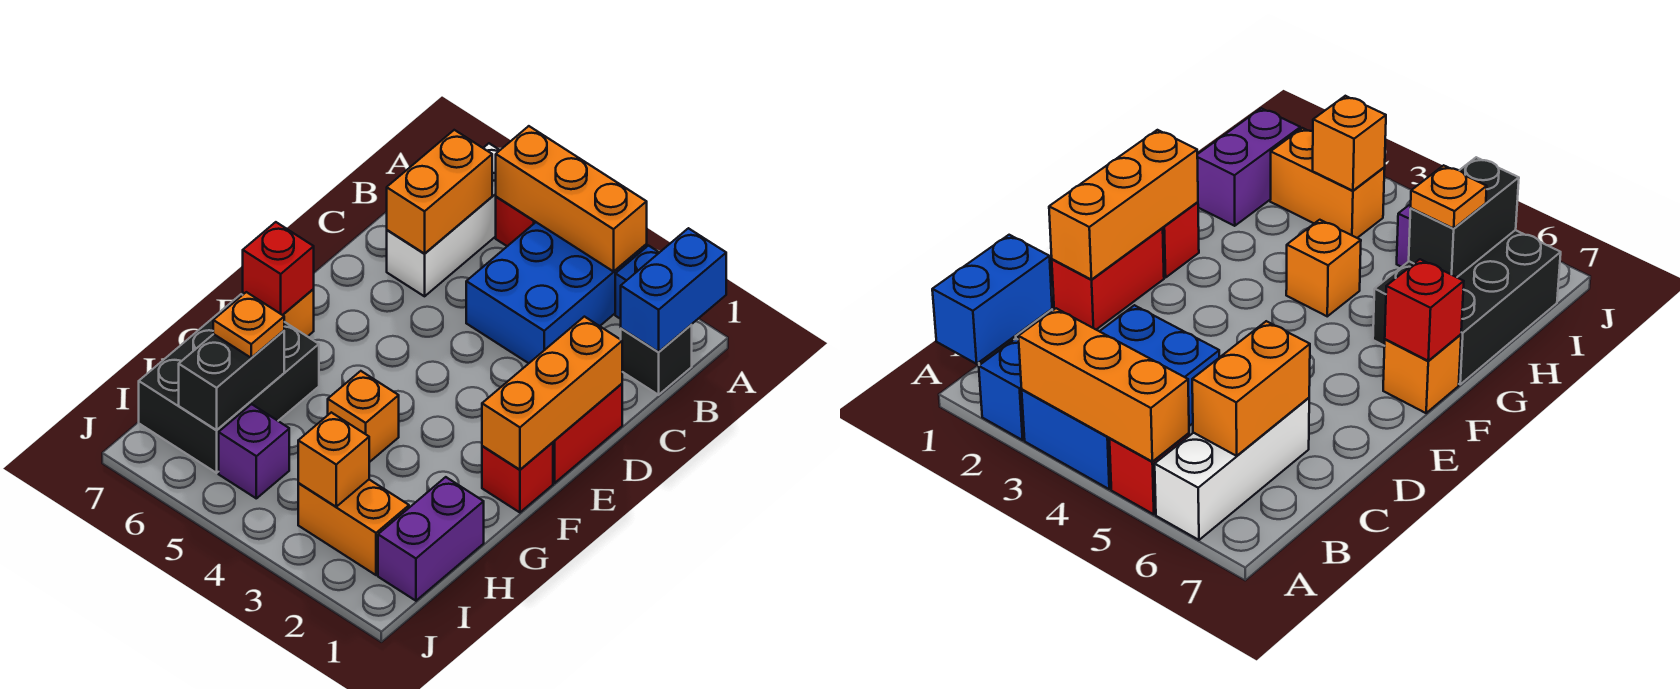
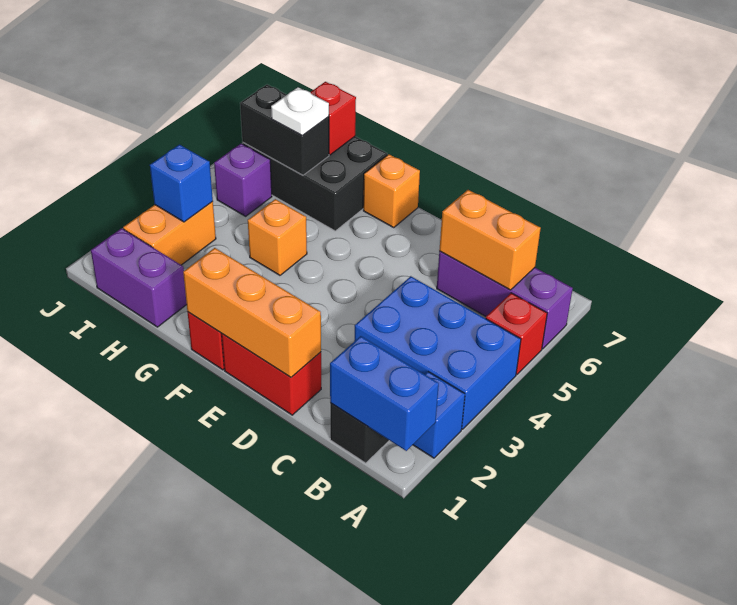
orange 1x3 brick [496,126,647,271] -> none
white 1x3 brick [387,143,500,296] -> purple 1x3 brick [437,251,573,349]
red 1x1 brick [243,222,314,315] -> red 1x1 brick moved to [310,82,356,155]
orange 1x1 plate [213,292,284,358] -> white 1x1 plate [271,87,329,136]
orange 1x1 brick [298,412,369,507] -> blue 1x1 brick [150,145,213,222]

